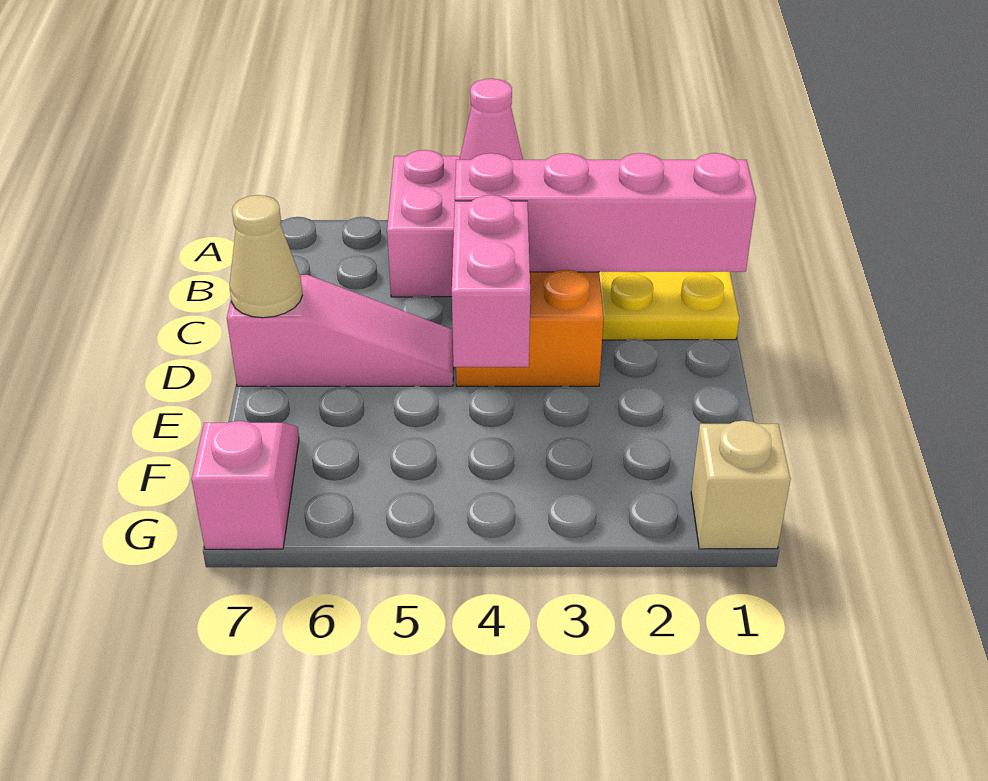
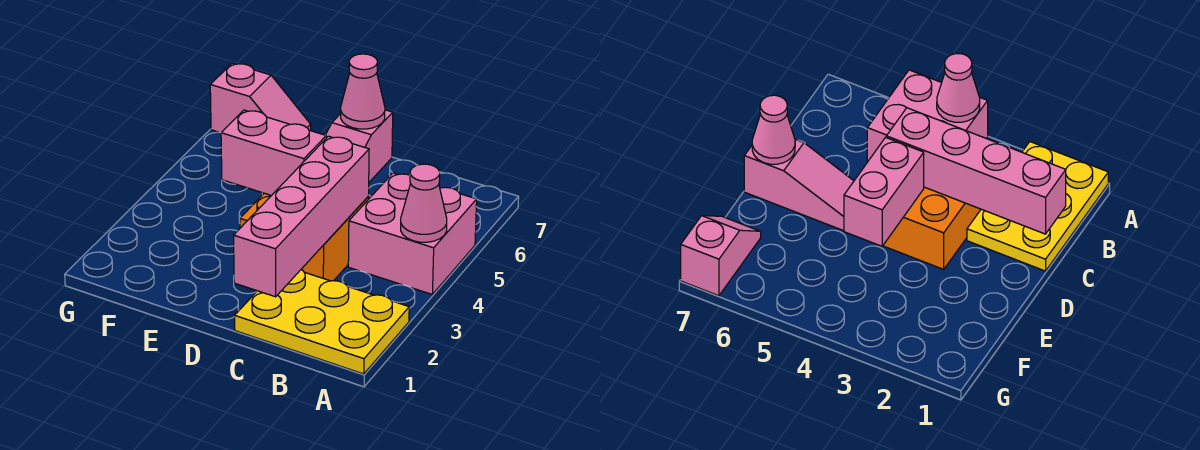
tan 1x1 cone [230,195,302,318] -> pink 1x1 cone [341,54,385,129]
tan 1x1 brick [691,421,791,549] -> none

